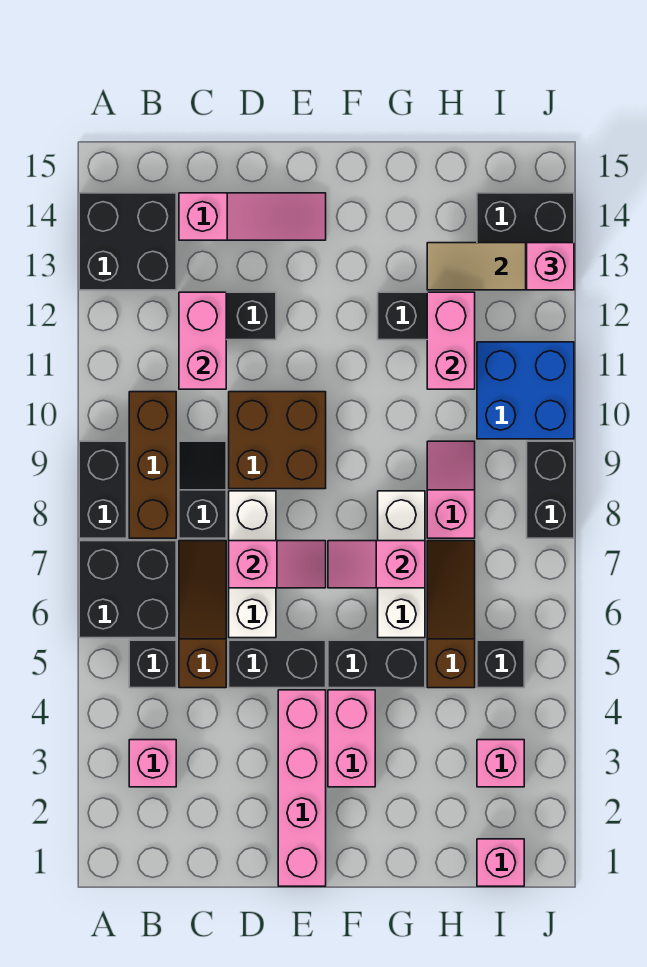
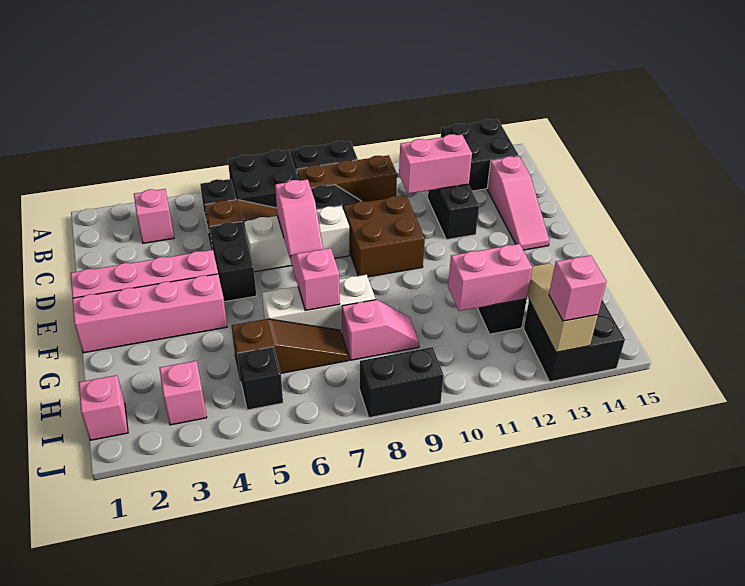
pink 1x2 brick [328,690,375,787] -> pink 1x4 brick [73,274,227,353]
black 1x2 brick [328,640,425,688] -> none
blue 2x2 brick [477,342,574,439] -> none

